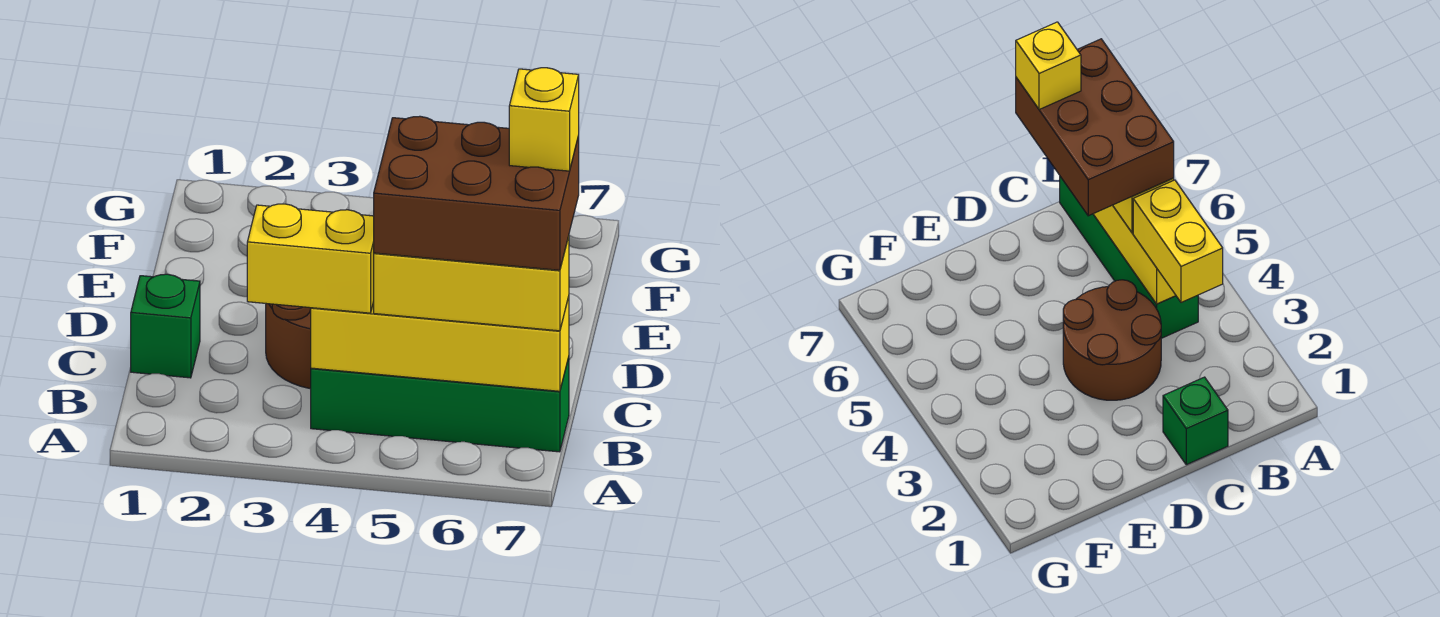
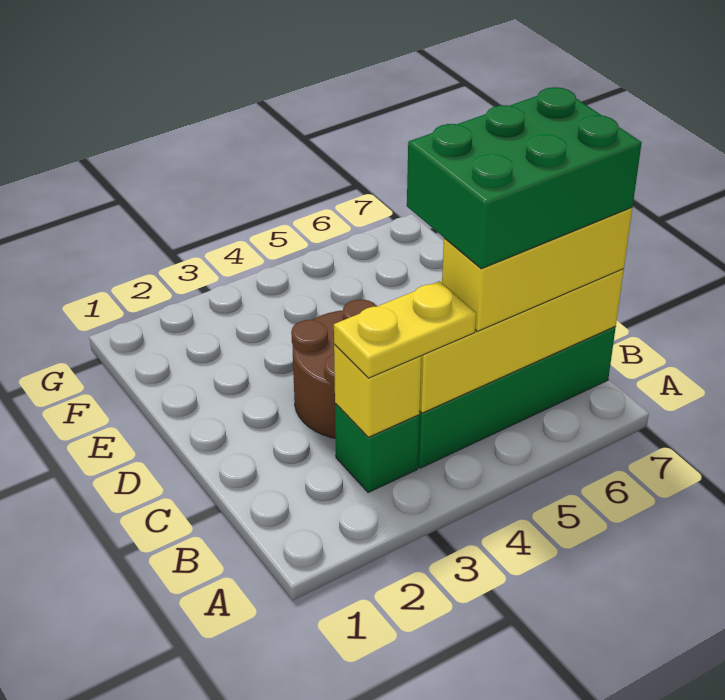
yellow 1x2 brick [247,204,374,313] -> yellow 1x2 plate [334,281,476,378]
brown 2x3 brick [374,116,579,270] -> green 2x3 brick [407,87,642,269]
green 1x1 brick [131,274,200,378] -> green 1x1 brick moved to [335,404,419,493]
yellow 1x1 brick [509,68,579,171] -> yellow 1x1 brick moved to [334,344,421,437]

